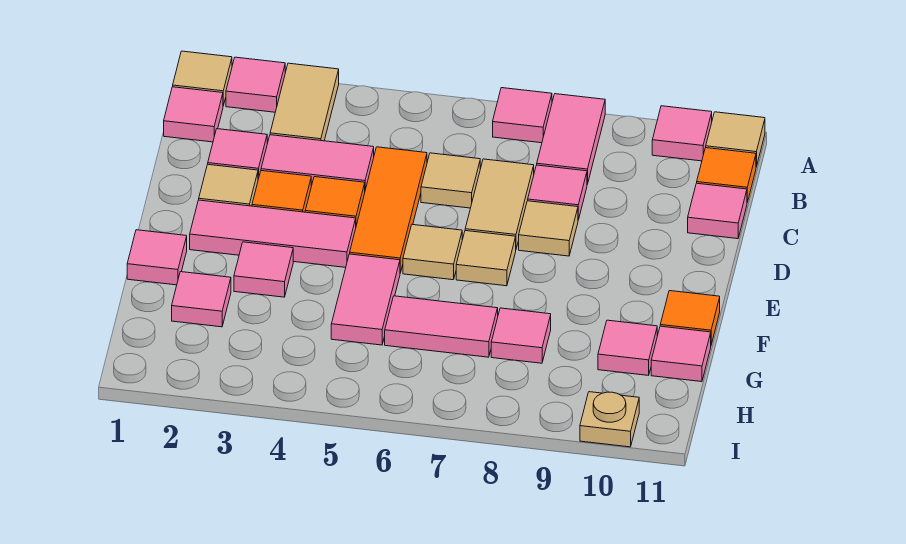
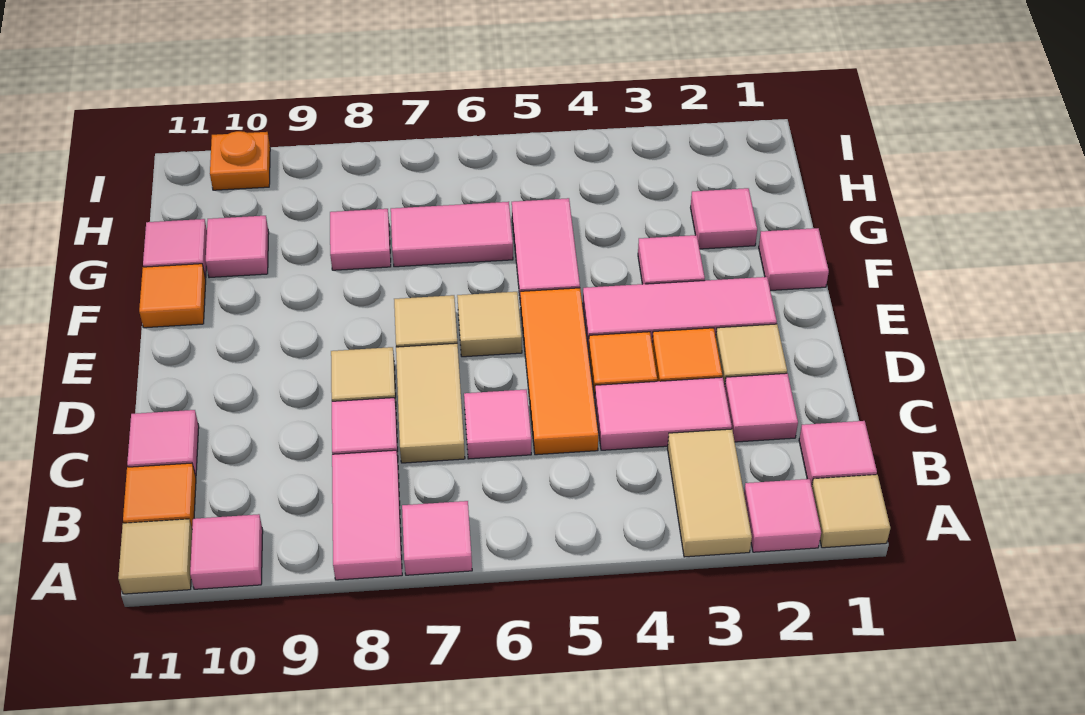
tan 1x1 tile [421,153,480,208] -> pink 1x1 tile [464,390,531,459]
tan 1x1 plate [580,392,639,447] -> orange 1x1 plate [210,131,270,190]

